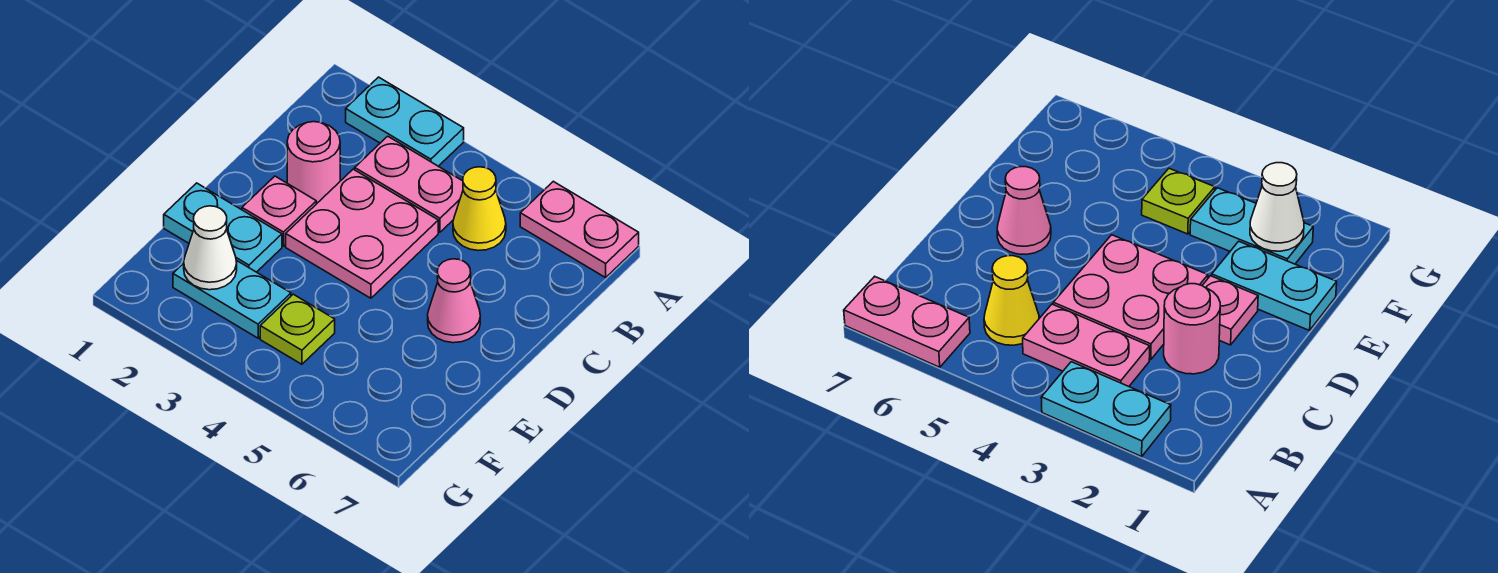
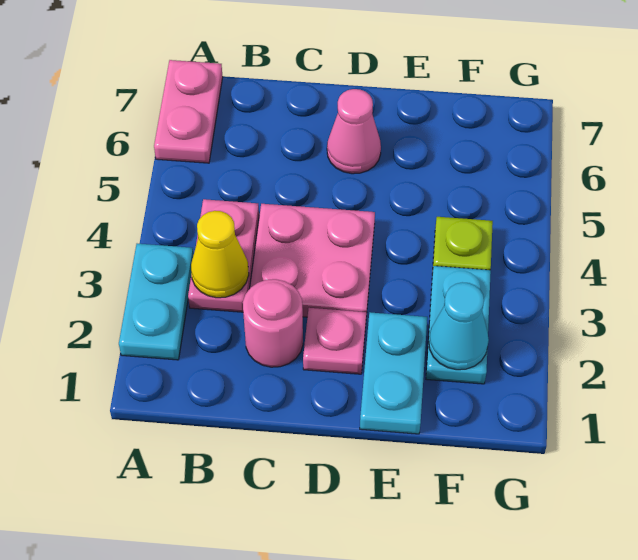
yellow 1x1 cone [453,167,506,251] -> yellow 1x1 cone moved to [191,211,249,298]
white 1x1 cone [184,206,237,290] -> cyan 1x1 cone [429,282,489,370]

